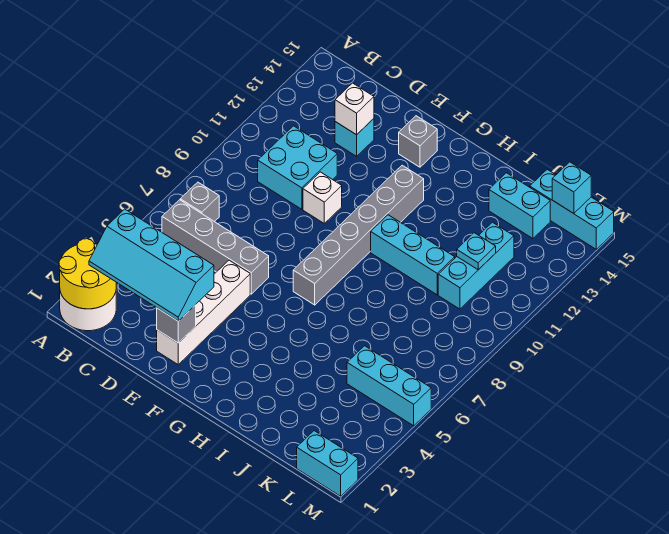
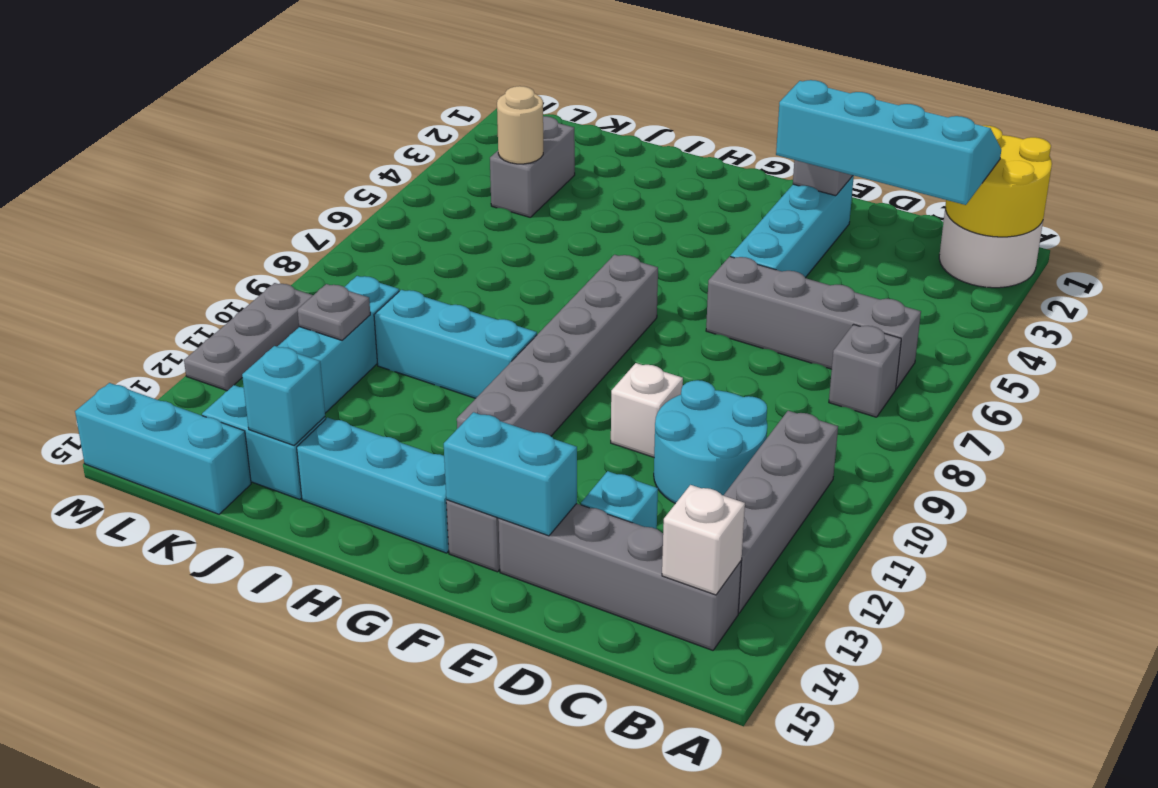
none -> grey 1x4 brick [723,411,838,613]
none -> grey 1x4 brick [498,504,741,650]
cyan 2x2 brick [258,126,337,209] -> cyan 2x2 round brick [654,380,767,504]
white 1x1 brick [335,83,374,135] -> white 1x1 brick moved to [662,485,745,595]
white 1x4 brick [157,260,250,364] -> cyan 1x4 brick [730,176,854,278]
none -> grey 1x2 brick [490,116,575,217]
none -> tan 1x1 round brick [497,86,543,164]
cyan 1x3 brick [347,346,431,426] -> cyan 1x3 brick moved to [297,417,449,553]
cyan 1x1 plate [457,233,496,270] -> grey 1x1 plate [298,284,370,340]
cyan 1x2 brick [297,431,358,496] -> cyan 1x2 brick moved to [444,412,577,536]
cyan 1x1 brick [552,162,591,214] -> cyan 1x1 brick moved to [242,346,325,445]
none -> grey 1x3 plate [184,283,313,391]

